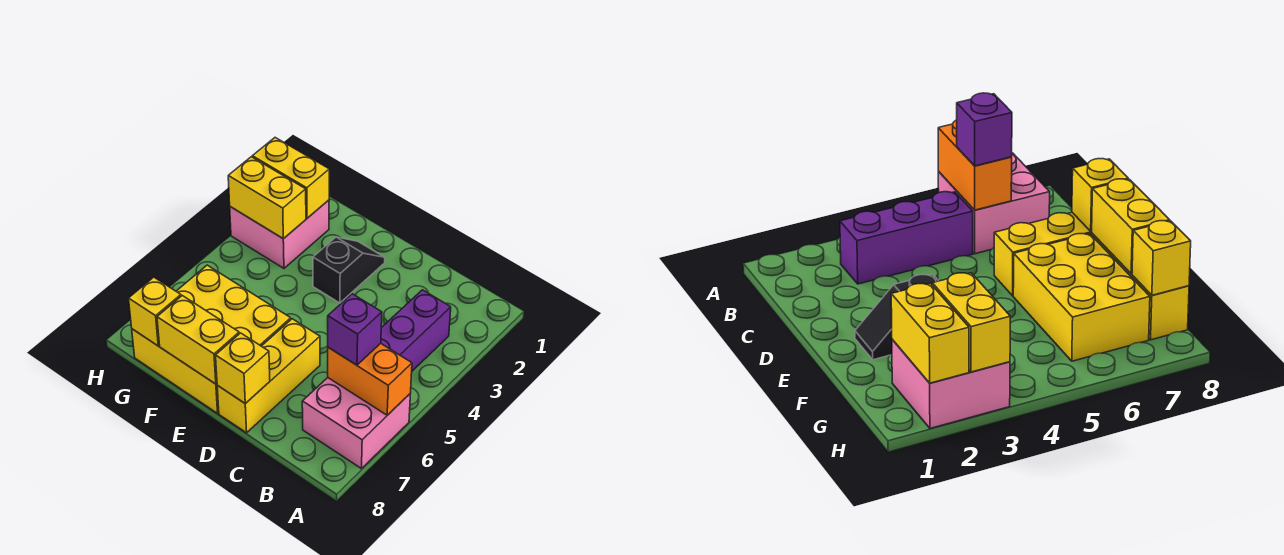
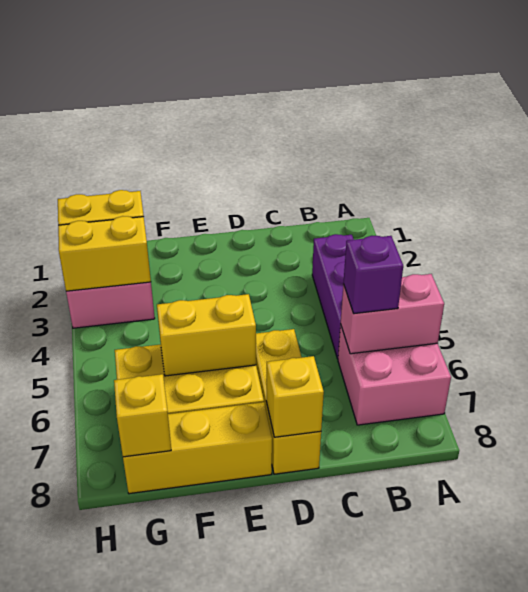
orange 1x2 brick [328,343,412,415] -> pink 1x2 brick [341,274,444,354]
black 1x2 slope [313,237,385,303] -> none
yellow 1x2 brick [157,296,239,384] -> yellow 1x2 brick moved to [157,294,256,376]

